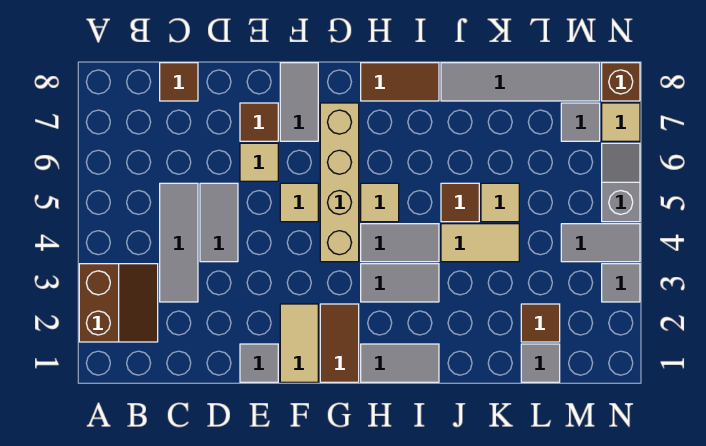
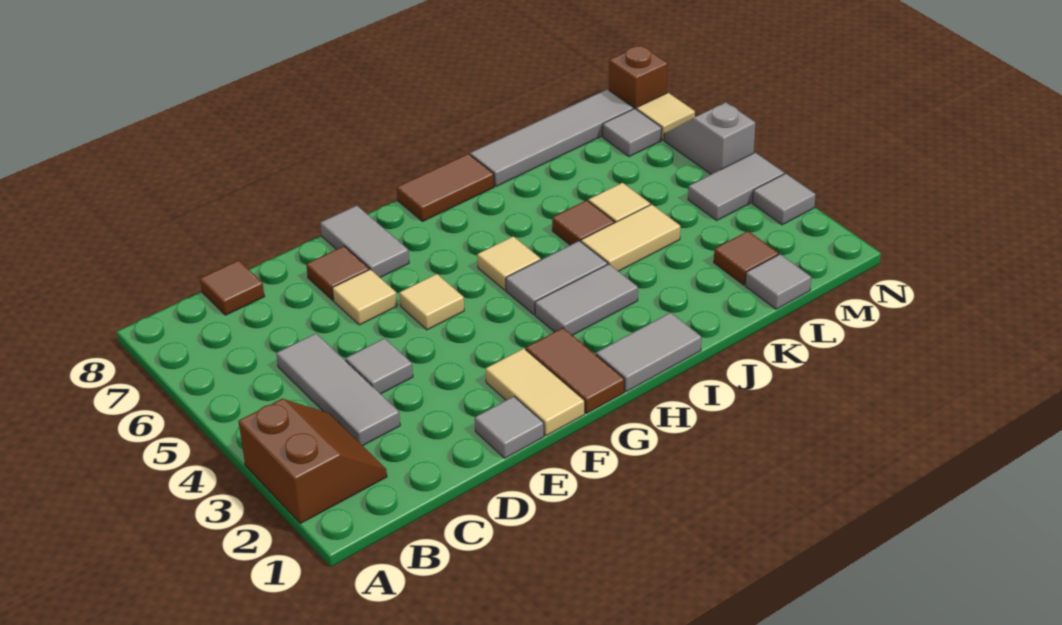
grey 1x2 tile [200,183,238,262] -> grey 1x1 tile [346,338,413,394]
tan 1x4 brick [320,103,359,262] -> none

